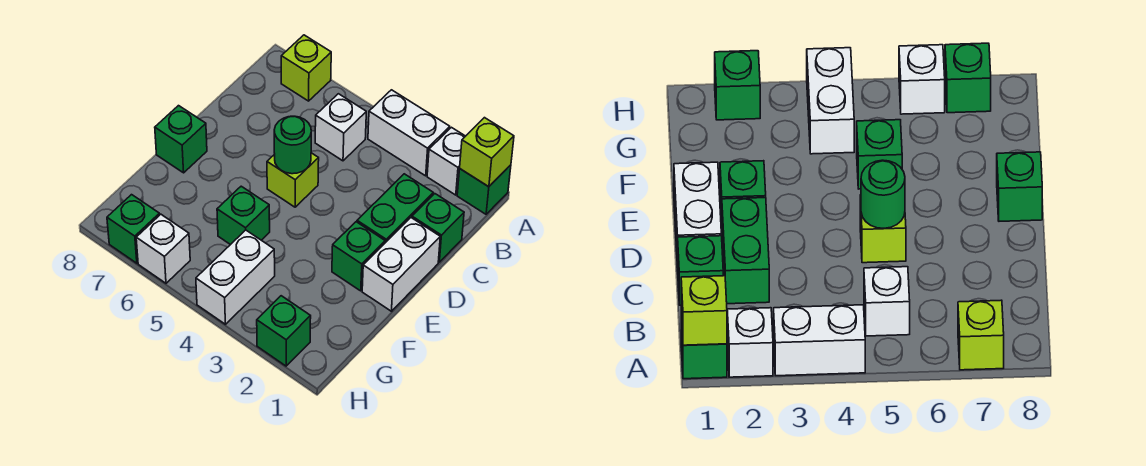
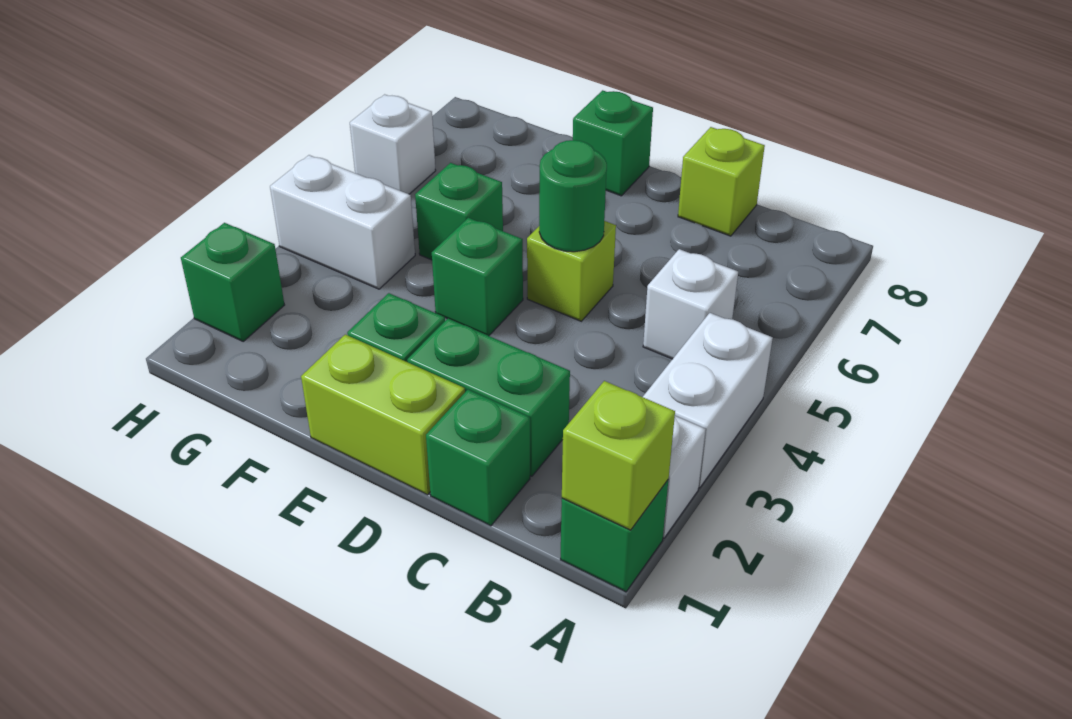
lime 1x1 brick [281,35,331,101] -> lime 1x1 brick moved to [678,127,765,236]
white 1x2 brick [362,218,440,311] -> lime 1x2 brick [301,334,465,495]
green 1x1 brick [107,195,160,263] -> green 1x1 brick moved to [432,218,523,336]

